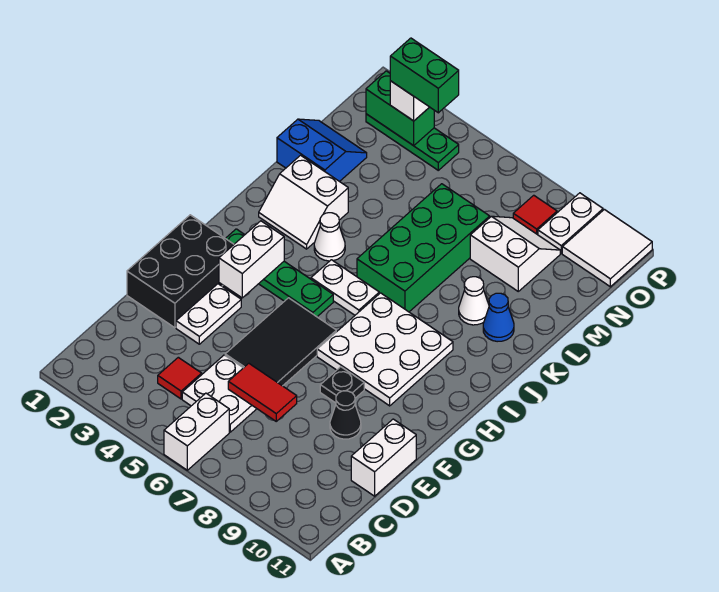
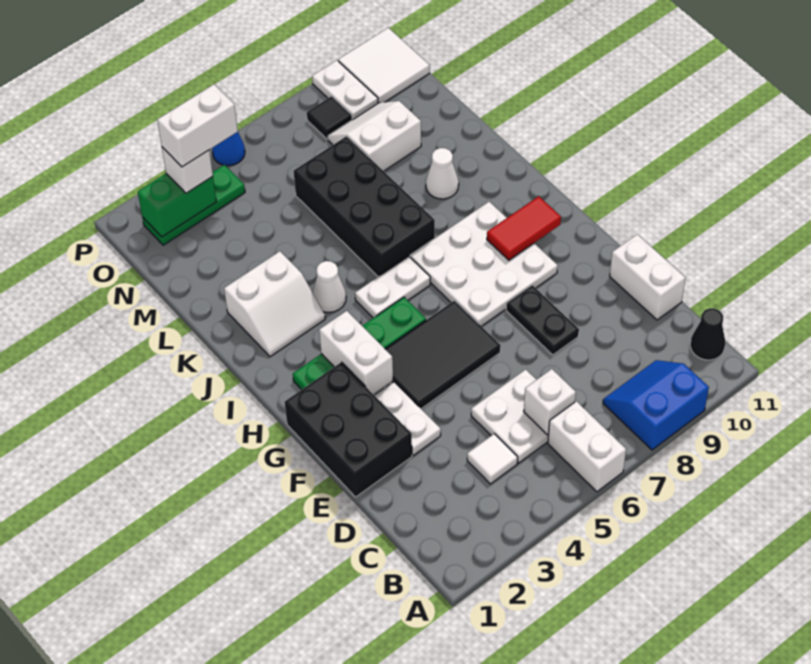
red 1x1 tile [158,357,202,399] -> white 1x1 tile [467,434,518,484]
none -> white 1x1 brick [524,369,576,435]
red 1x2 tile [228,363,297,421] -> red 1x2 tile moved to [487,196,561,260]
black 2x3 tile [225,298,336,386] -> black 2x3 tile turned to [385,301,501,409]
black 1x1 cone [330,391,361,439] -> black 1x1 cone moved to [690,308,725,360]
black 1x1 plate [320,367,364,403] -> black 1x2 plate [506,285,579,355]
green 2x4 brick [357,184,490,312] -> black 2x4 brick [294,136,435,277]
blue 1x1 cone [483,293,514,342] -> blue 1x1 cone moved to [212,132,245,166]
blue 2x2 slope [277,119,367,182] -> blue 2x2 slope moved to [603,360,709,450]
green 1x2 brick [390,38,459,113] -> white 1x2 brick [157,84,238,167]
red 1x1 tile [513,195,557,235] -> black 1x1 tile [307,96,352,139]

